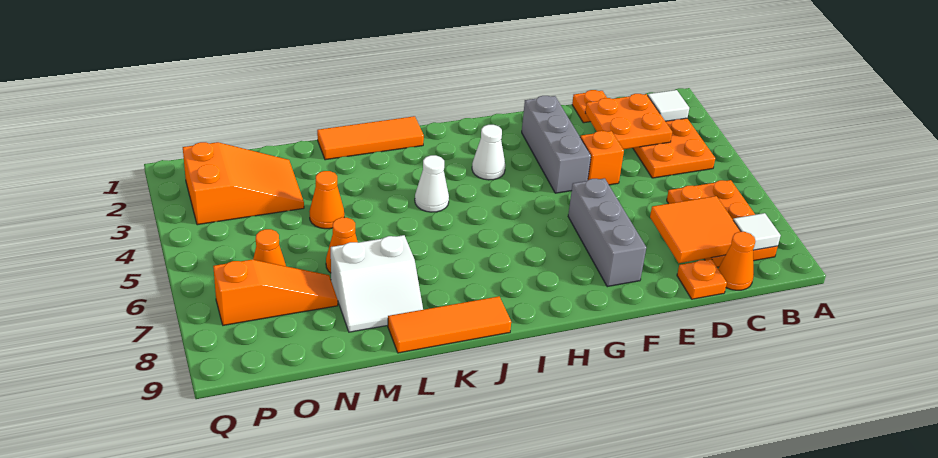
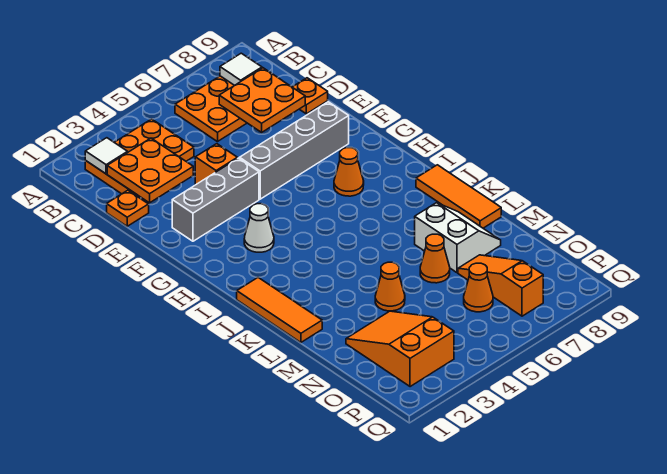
orange 2x2 tile [650,196,741,263] -> orange 2x2 plate [219,68,305,132]
orange 1x1 cone [718,232,755,290] -> orange 1x1 cone moved to [334,148,364,196]
grey 1x3 brick [568,178,646,287] -> grey 1x4 brick [240,102,349,199]
white 1x1 cone [415,155,449,212] -> none

